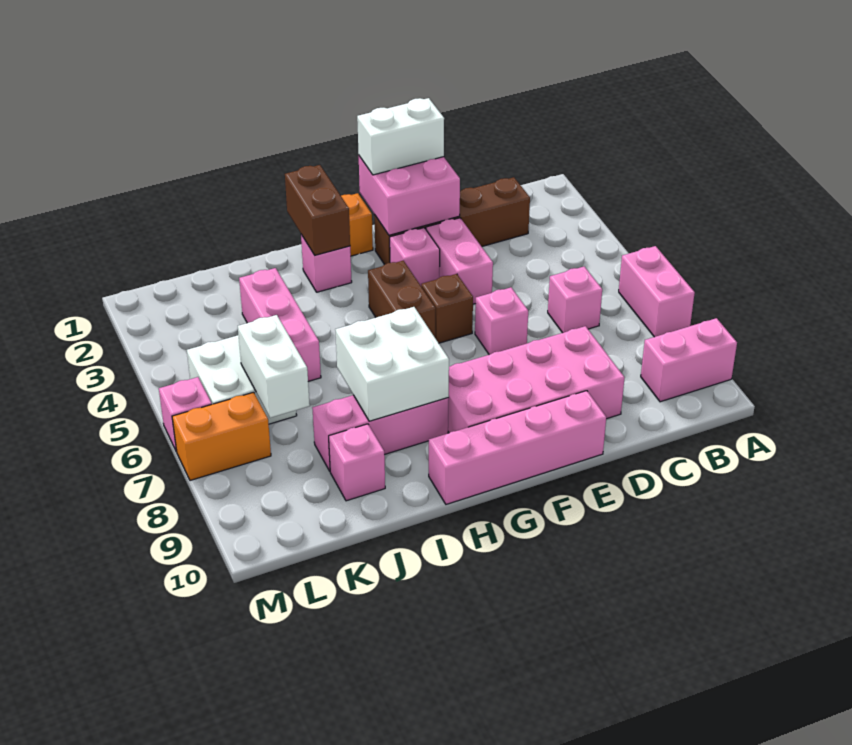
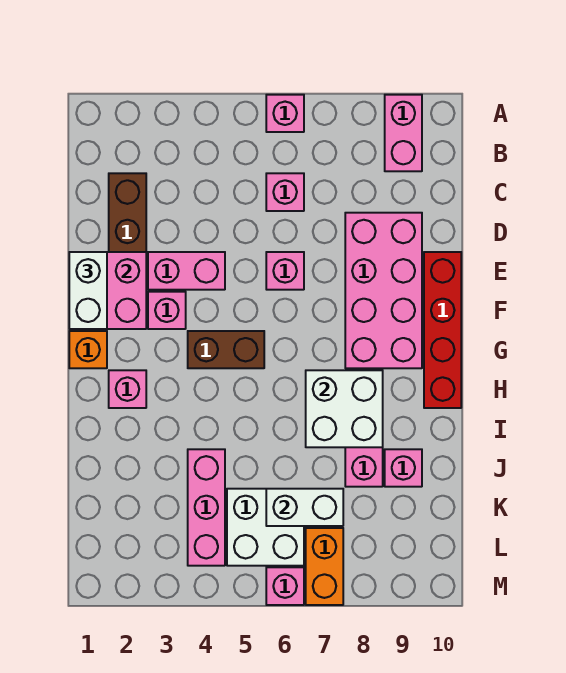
pink 1x2 brick [619,246,695,337] -> pink 1x1 brick [266,95,304,132]
pink 1x4 brick [429,391,606,504] -> red 1x4 brick [424,252,461,408]
brown 1x1 brick [421,274,473,343] -> none
brown 1x2 brick [285,165,350,255] -> none
pink 1x3 brick [239,268,321,381] -> pink 1x3 brick turned to [188,449,225,566]

